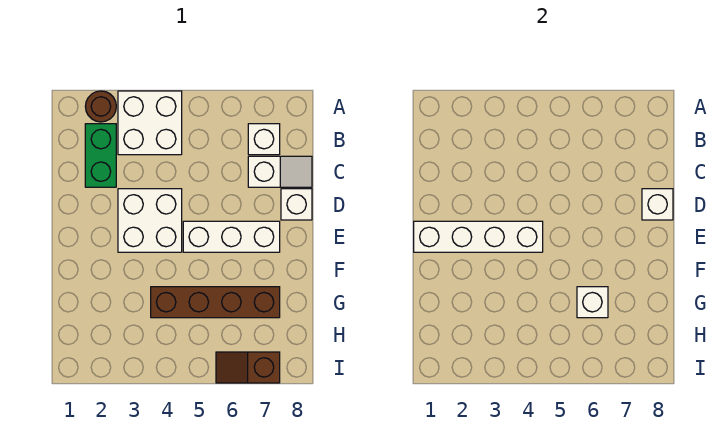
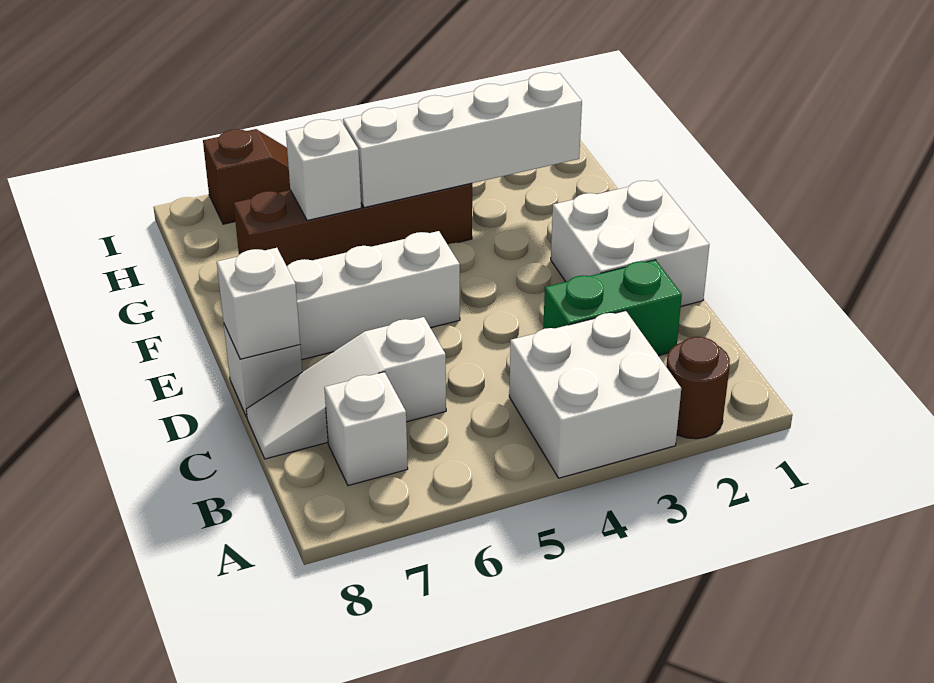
green 1x2 brick [85,124,116,187] -> green 1x2 brick turned to [543,260,682,356]
white 1x2 slope [248,156,312,187] -> white 1x3 slope [246,317,446,459]
white 2x2 brick [118,189,182,252] -> white 2x2 brick moved to [551,180,709,306]
white 1x4 brick [414,221,543,252] -> white 1x4 brick moved to [343,72,582,208]

